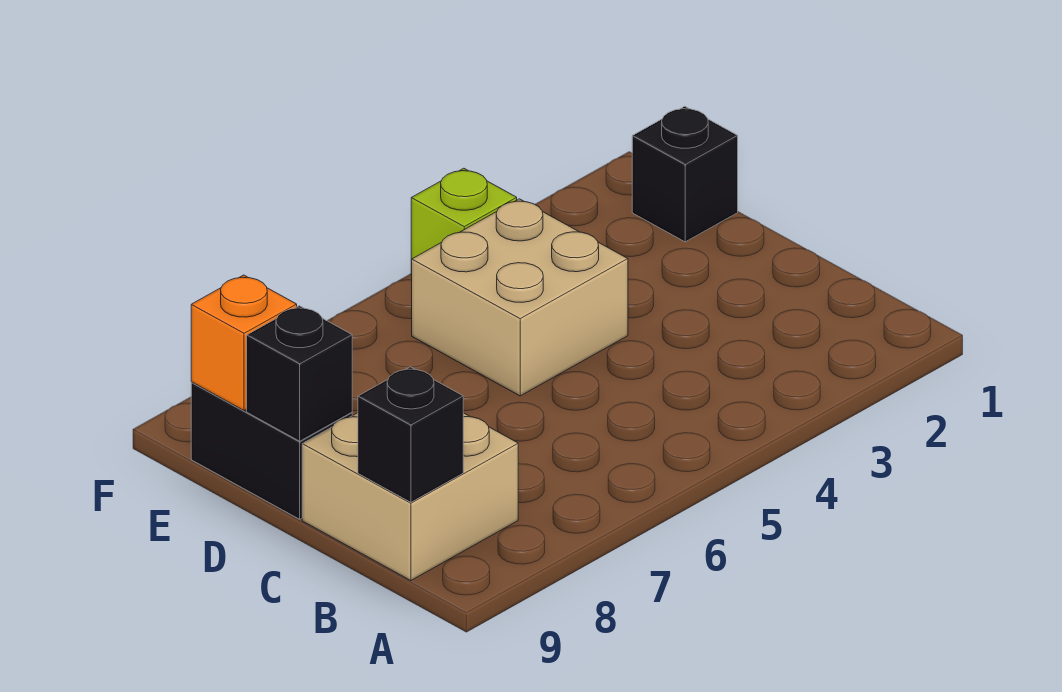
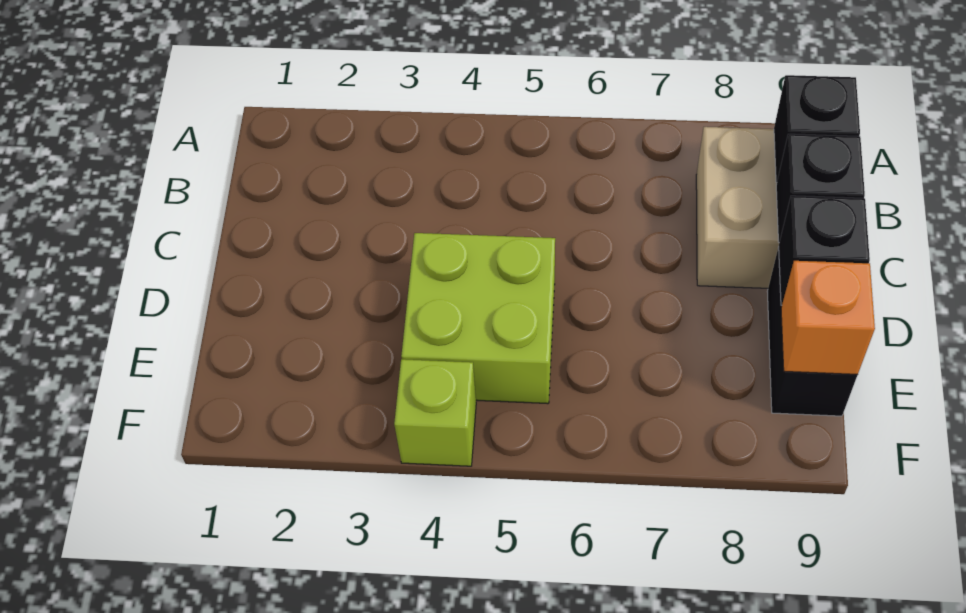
tan 2x2 brick [412,199,628,396] -> lime 2x2 brick [401,233,555,404]
black 1x1 brick [632,106,738,242] -> black 1x1 brick moved to [776,134,865,242]

